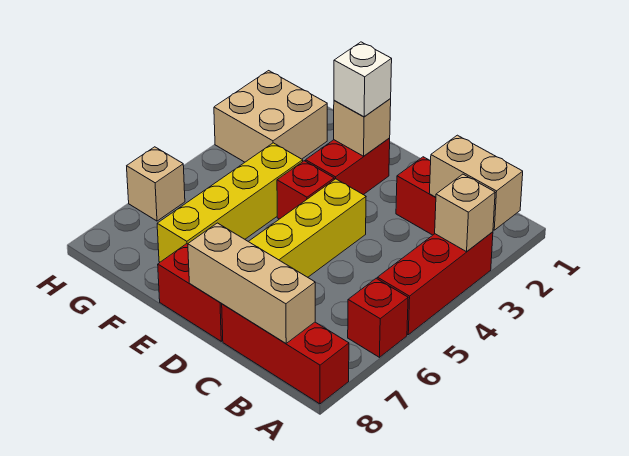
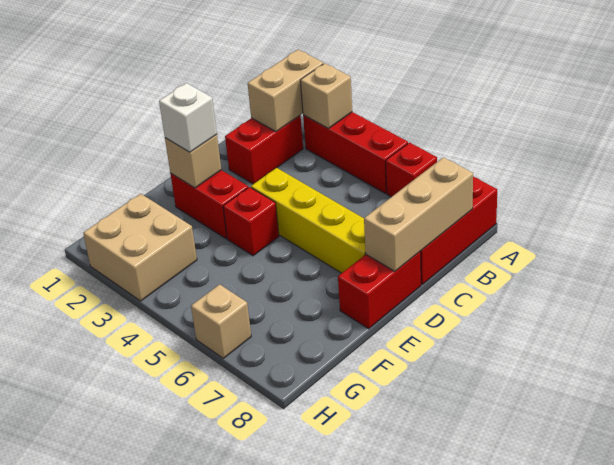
yellow 1x4 brick [157,143,303,262] -> none

